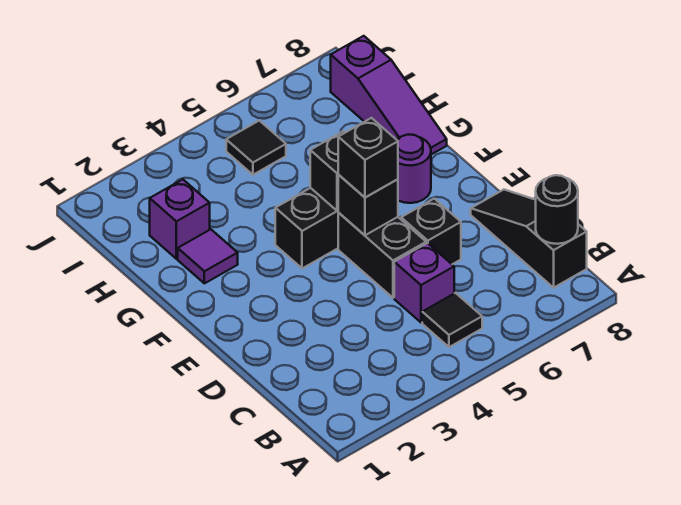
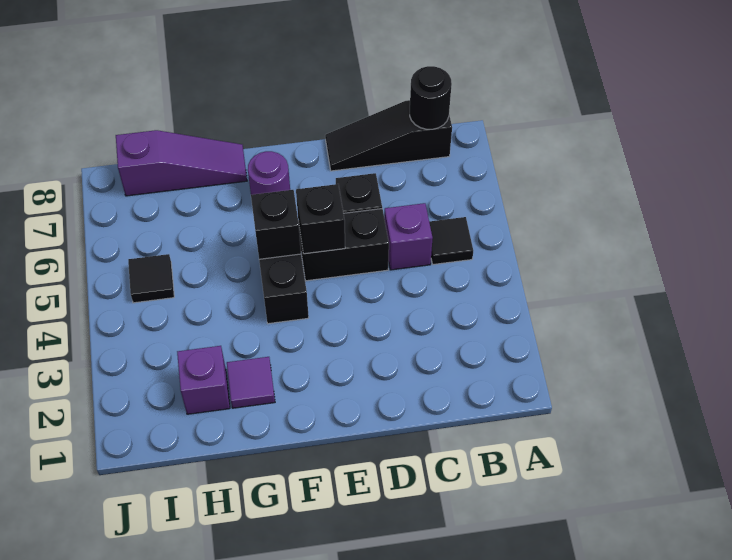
black 1x1 brick [338,118,398,197] -> none

